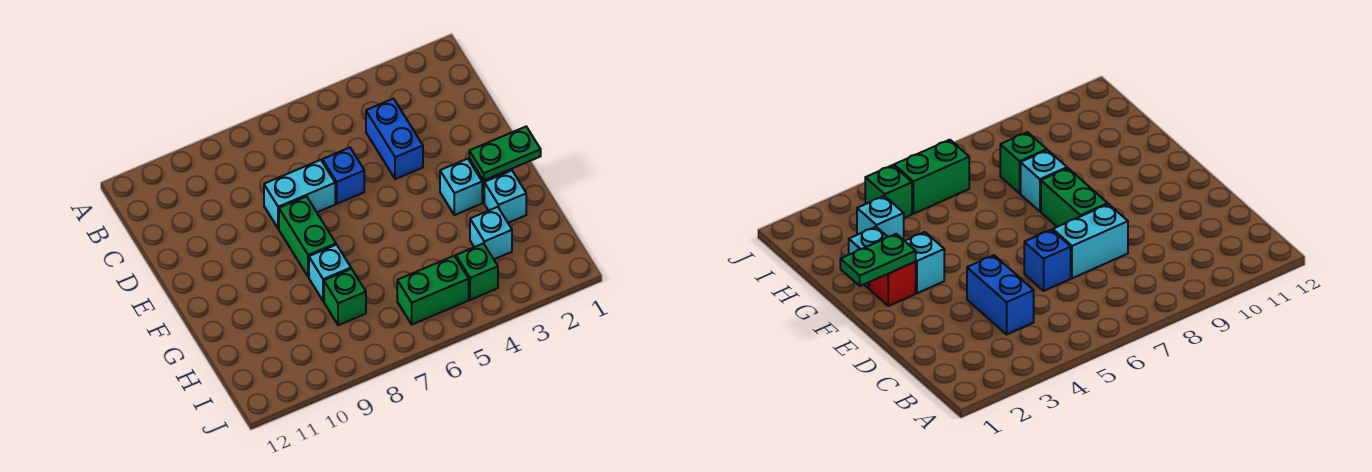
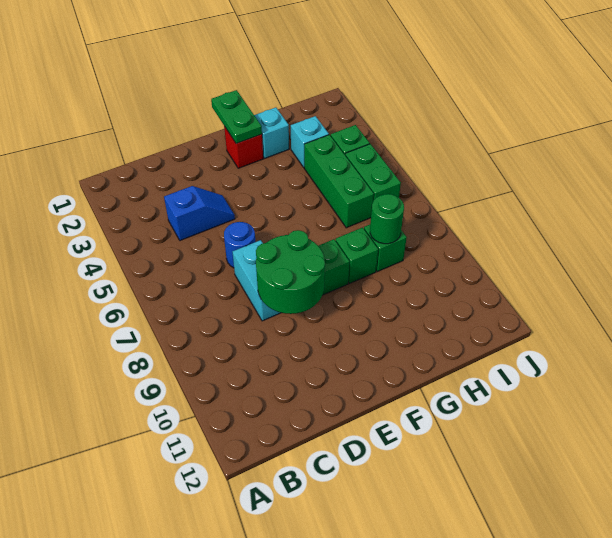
blue 1x2 brick [366,99,423,179] -> blue 1x2 slope [164,186,235,241]
blue 1x1 brick [322,148,364,204] -> blue 1x1 round brick [224,222,255,268]
none -> green 2x2 round brick [256,230,325,314]
cyan 1x1 brick [440,159,482,215] -> none
cyan 1x1 brick [309,245,351,301] -> green 1x1 brick [335,227,378,284]
none -> green 1x3 brick [304,135,374,228]
none -> green 1x1 round brick [370,194,404,244]

